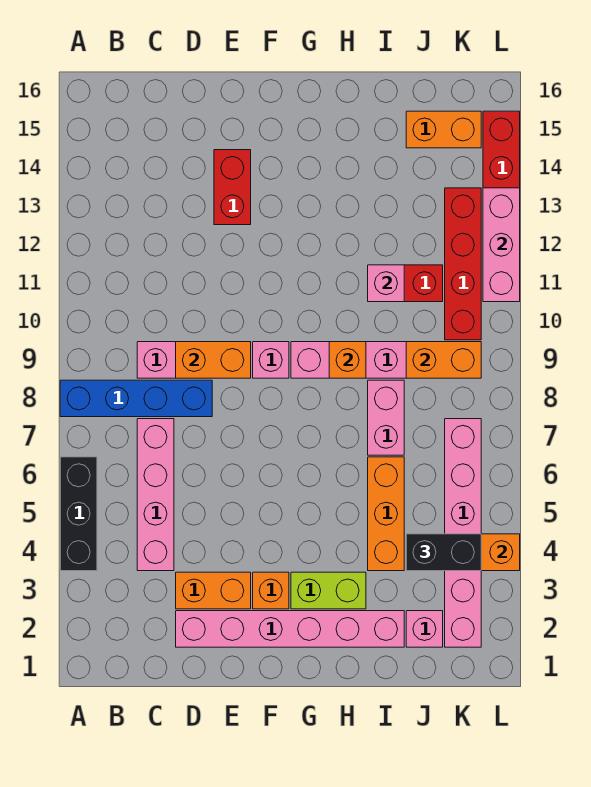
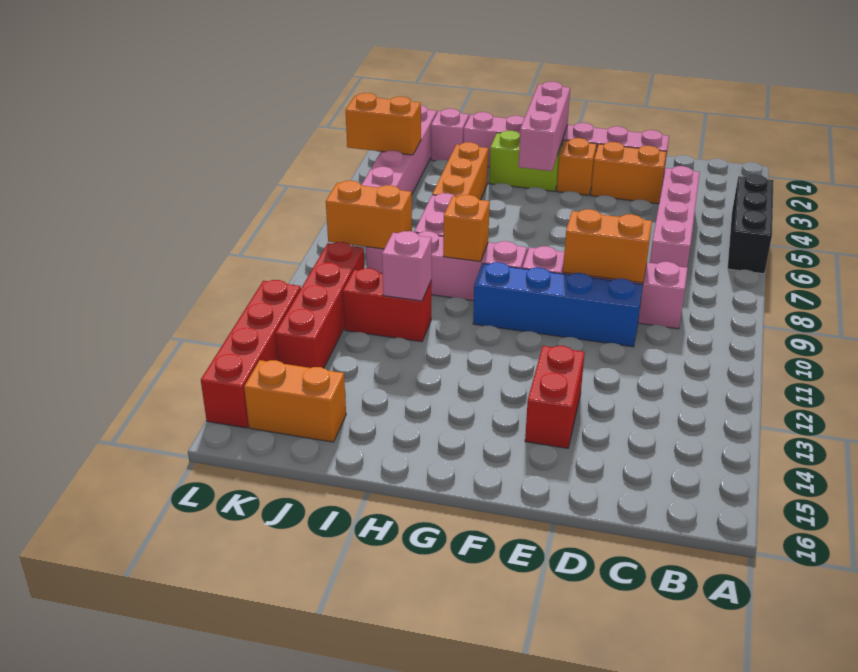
blue 1x4 brick [60,380,212,417] -> blue 1x4 brick moved to [473,262,643,347]
black 1x2 brick [406,534,481,571] -> none
pink 1x3 brick [483,188,520,302] -> pink 1x3 brick moved to [518,82,570,171]

